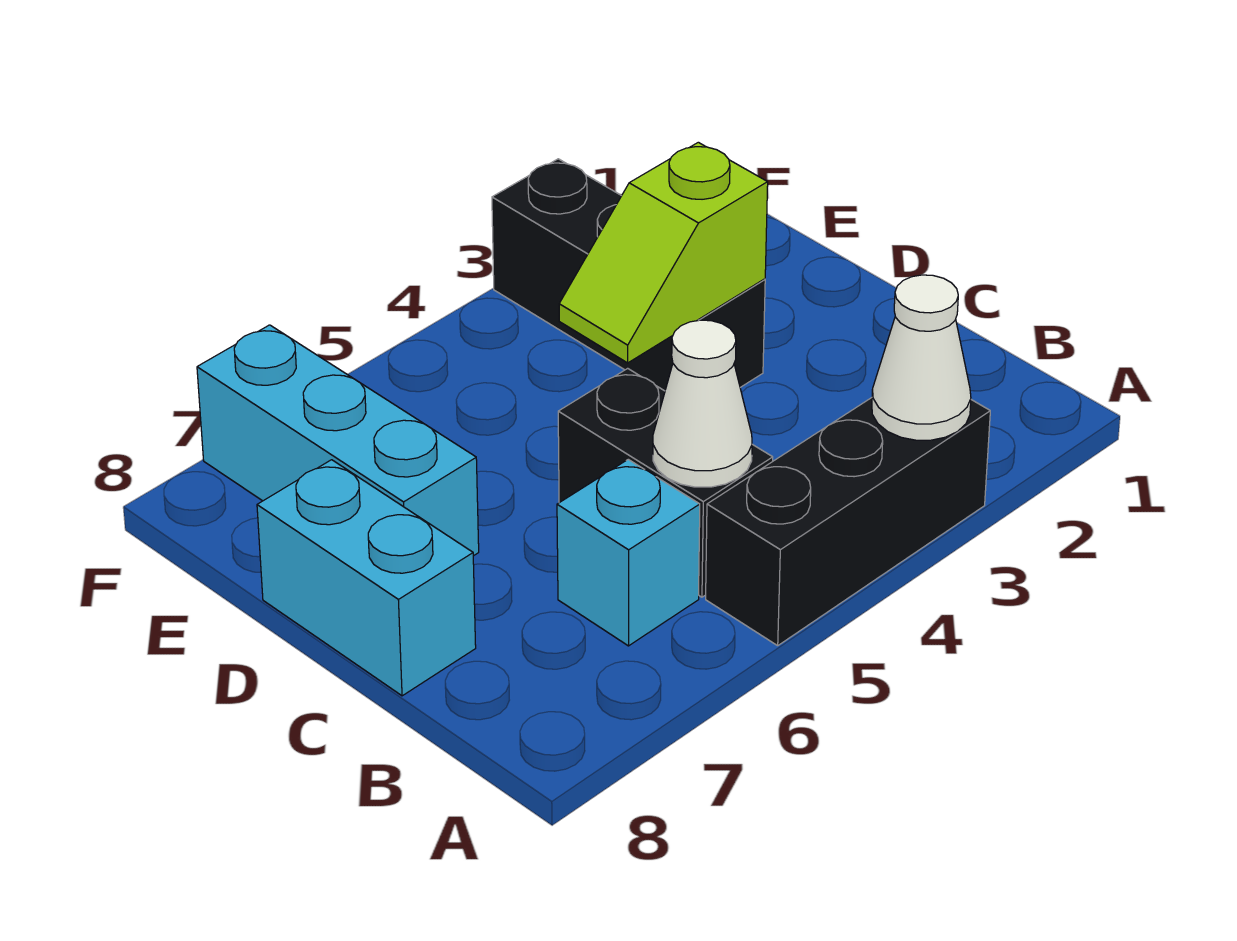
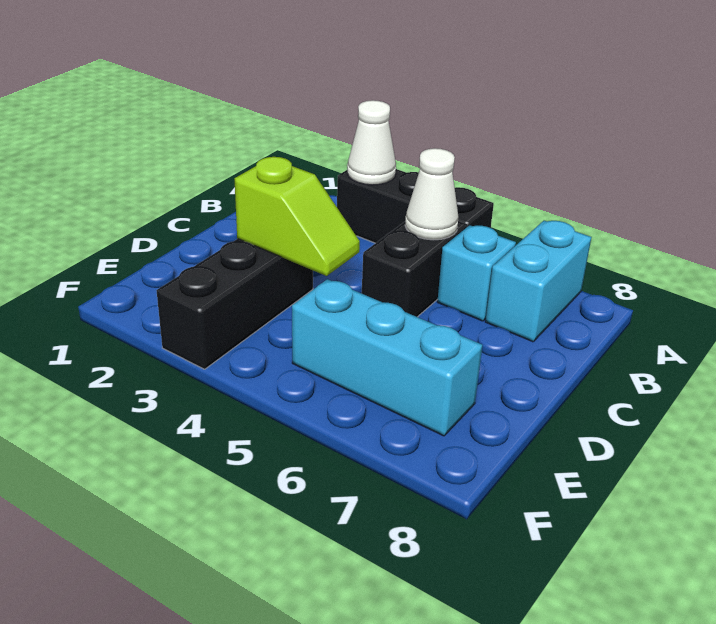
cyan 1x2 brick [257,460,476,696] -> cyan 1x2 brick moved to [485,221,592,342]
cyan 1x3 brick [197,325,479,556] -> cyan 1x3 brick turned to [292,279,482,436]

